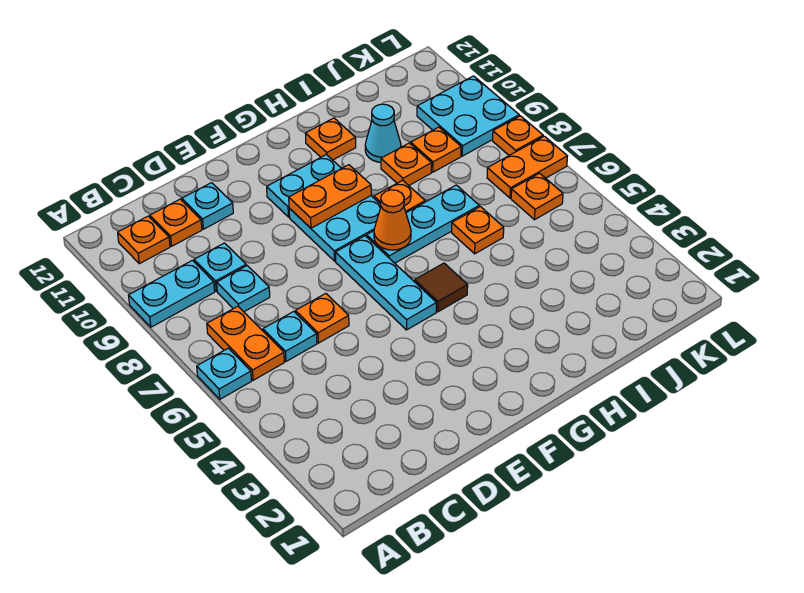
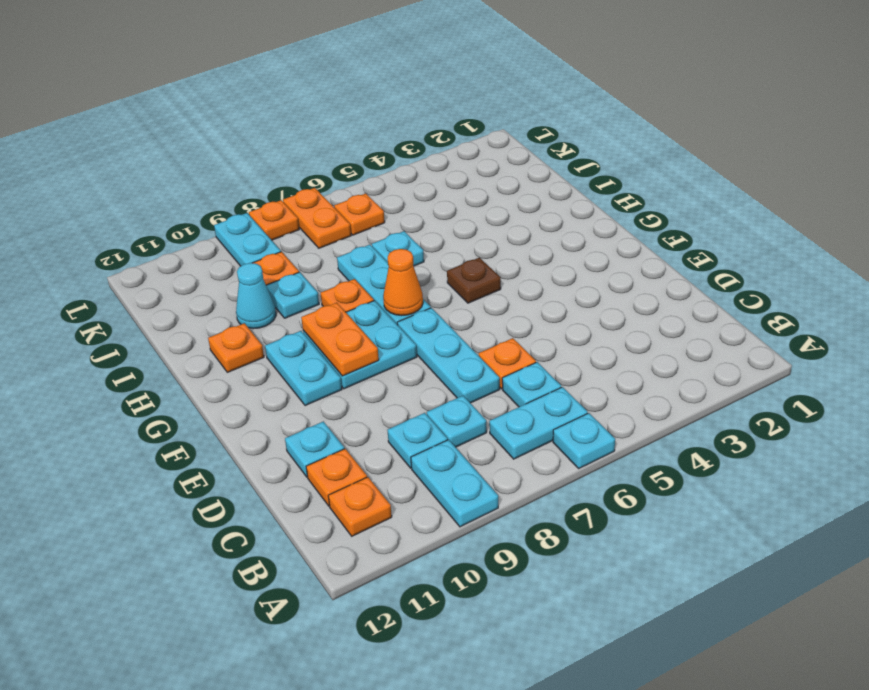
orange 1x2 plate [207,306,284,380] -> cyan 1x2 plate [489,387,588,459]
cyan 1x3 plate [335,236,436,330] -> cyan 1x3 plate turned to [397,308,500,403]
brown 1x1 tile [415,263,468,312] -> brown 1x1 plate [447,258,501,303]
orange 1x1 plate [452,207,504,254] -> cyan 1x1 plate [372,231,424,266]
orange 1x1 plate [381,143,432,185] -> cyan 1x1 plate [266,272,319,318]
cyan 2x2 plate [417,76,519,156] -> cyan 1x2 plate [214,213,281,266]

